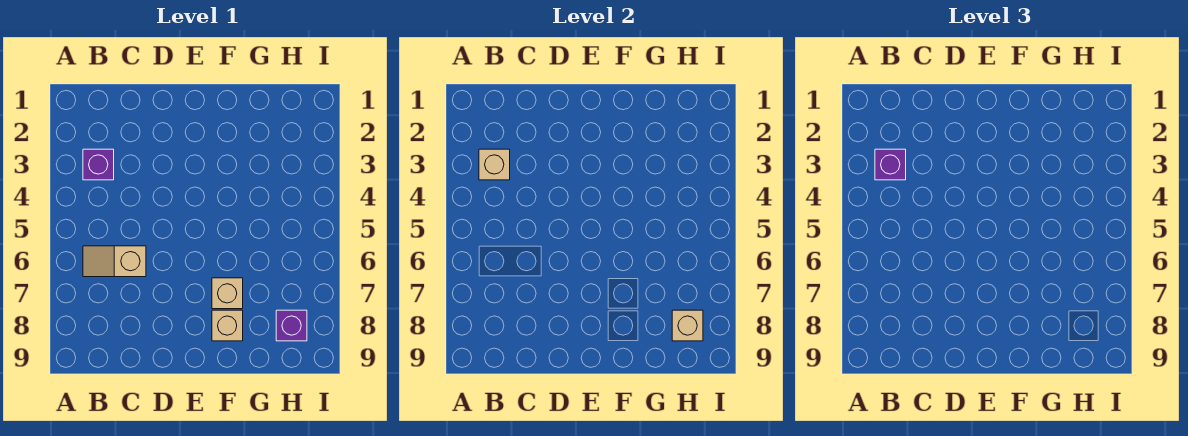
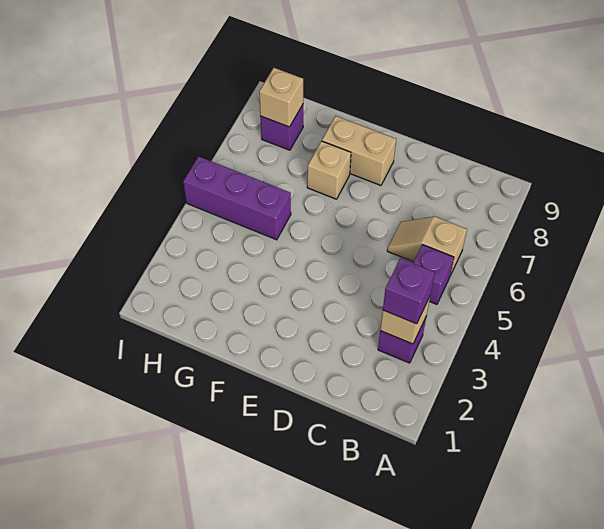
none -> purple 1x1 brick [413,245,454,304]
tan 1x2 slope [83,246,146,277] -> tan 1x2 slope turned to [387,217,467,276]
tan 1x1 brick [212,310,243,341] -> tan 1x2 brick [322,116,396,185]
none -> purple 1x3 brick [183,157,291,240]

